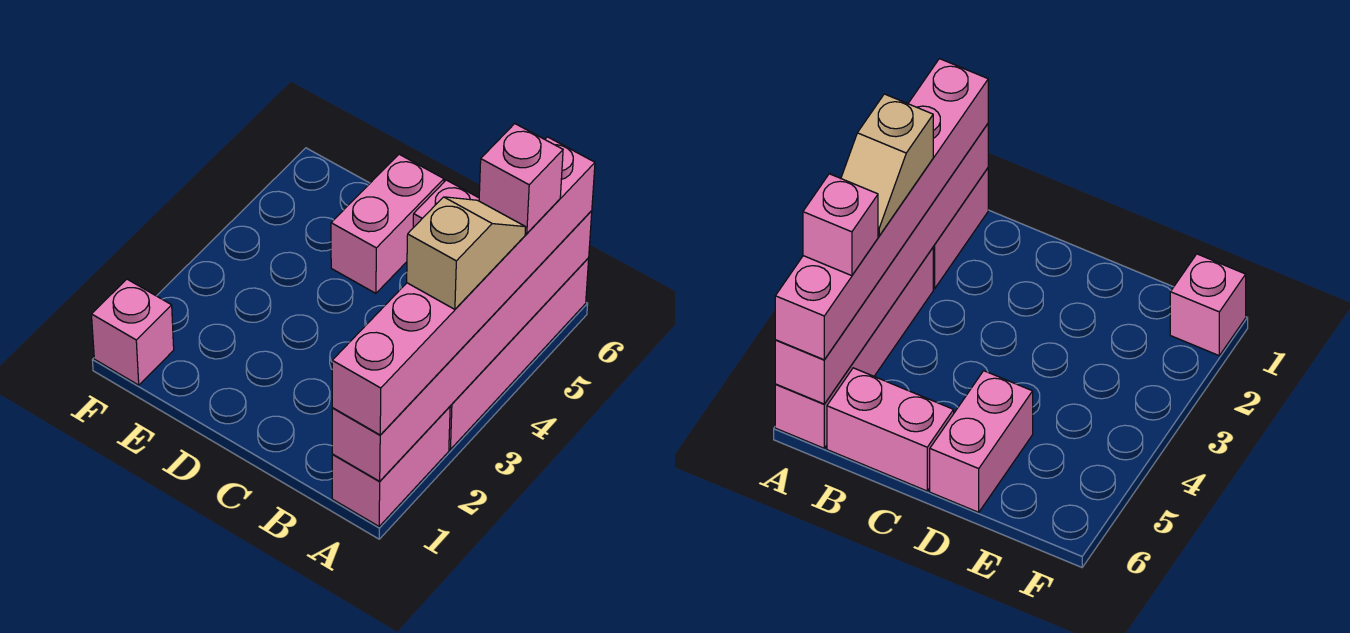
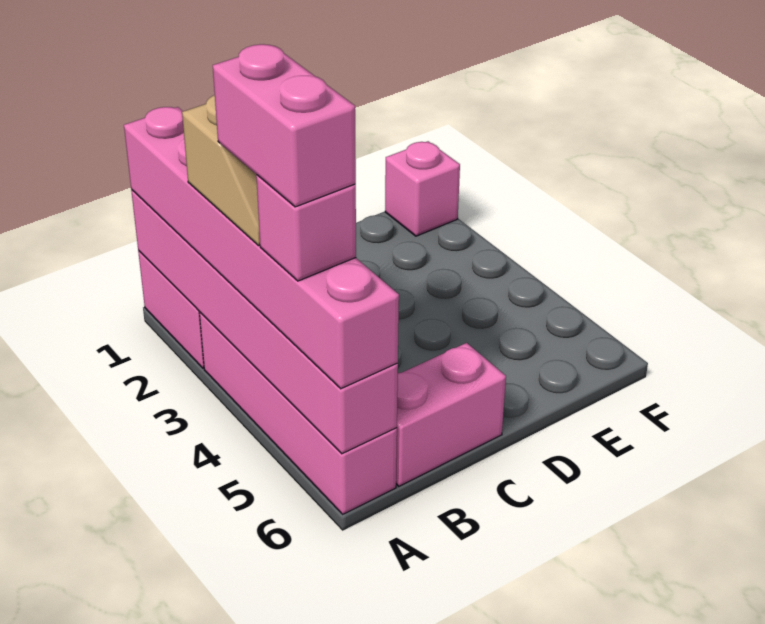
pink 1x2 brick [331,154,444,293] -> pink 1x2 brick moved to [213,44,356,207]

